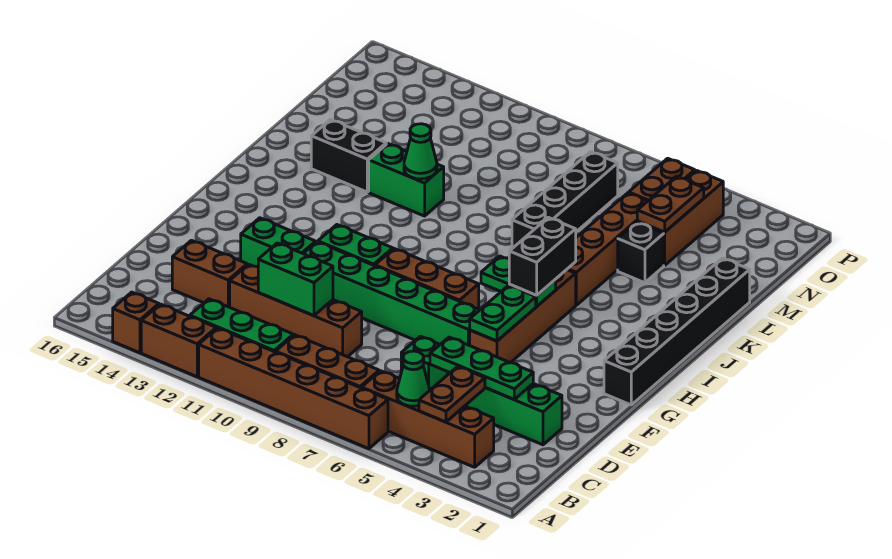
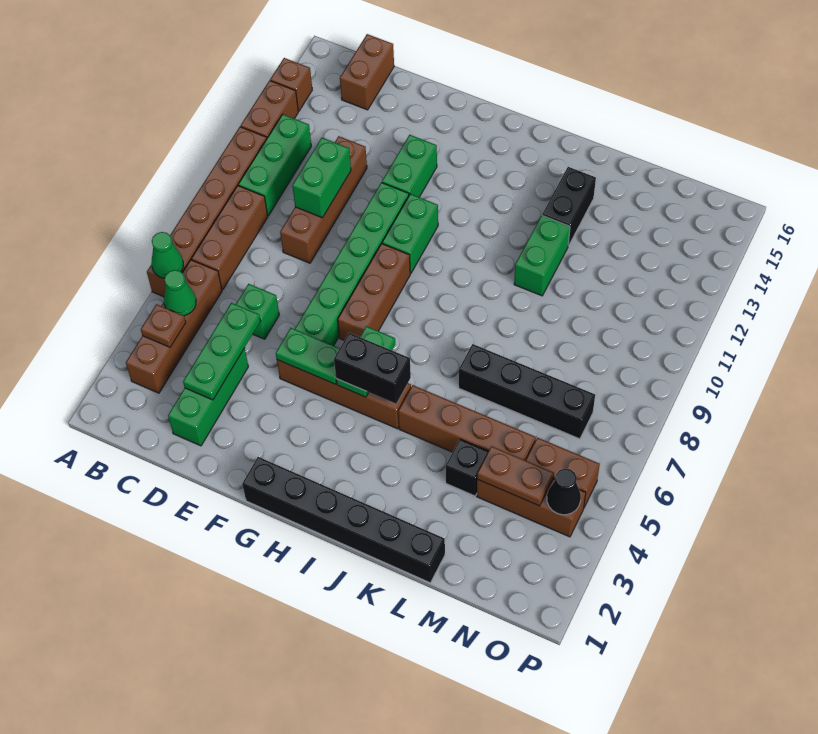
brown 1x2 plate [419,366,485,422] -> brown 1x1 plate [141,304,186,347]
brown 1x2 brick [172,240,247,307] -> brown 1x2 brick moved to [340,34,394,110]
green 1x1 cone [404,124,437,179] -> green 1x1 cone moved to [151,232,183,278]
none -> black 1x1 cone [547,469,581,515]

